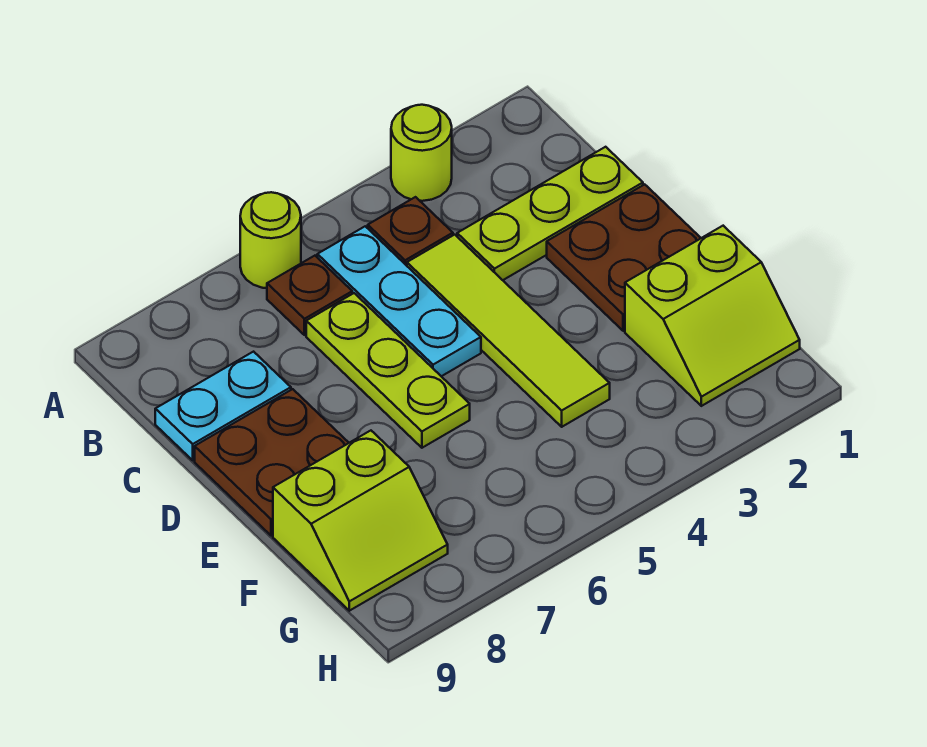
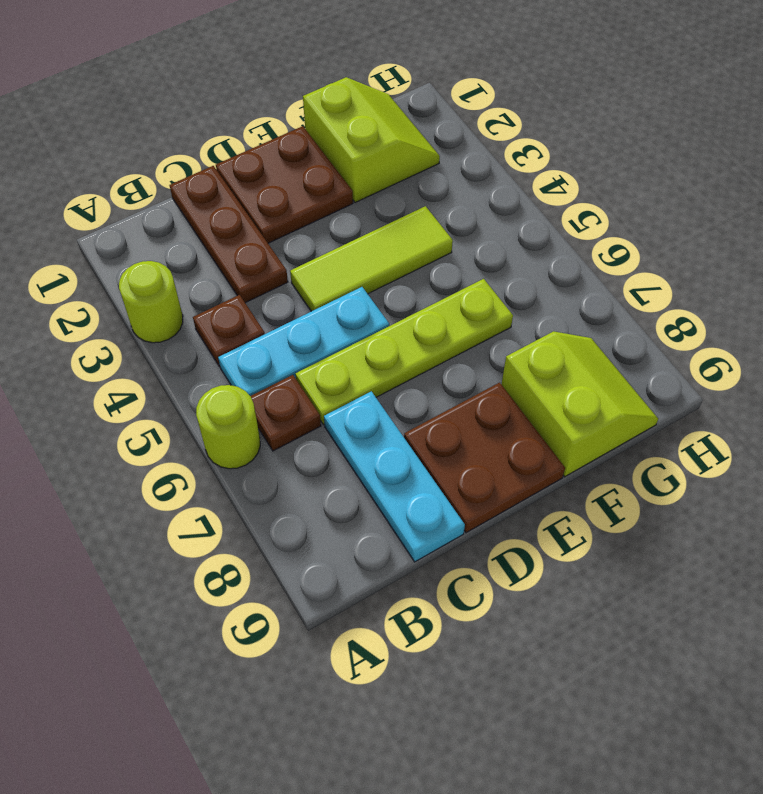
lime 1x3 plate [457,147,643,280] -> brown 1x3 plate [170,166,288,303]
lime 1x4 tile [407,235,610,427] -> lime 1x3 tile [290,206,453,311]
lime 1x3 plate [306,293,470,448] -> lime 1x4 plate [295,279,513,425]
cyan 1x2 plate [155,352,291,460] -> cyan 1x3 plate [324,391,465,562]

